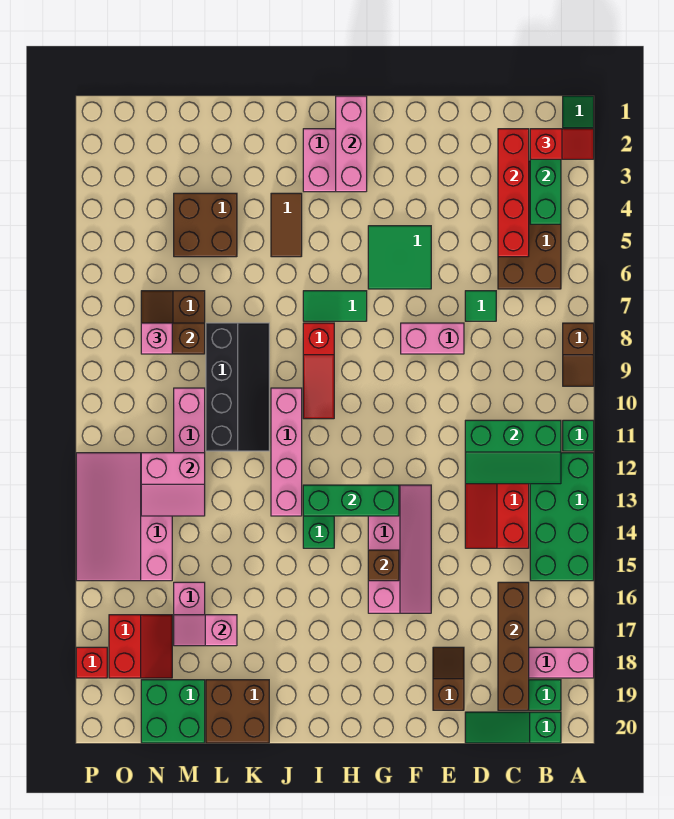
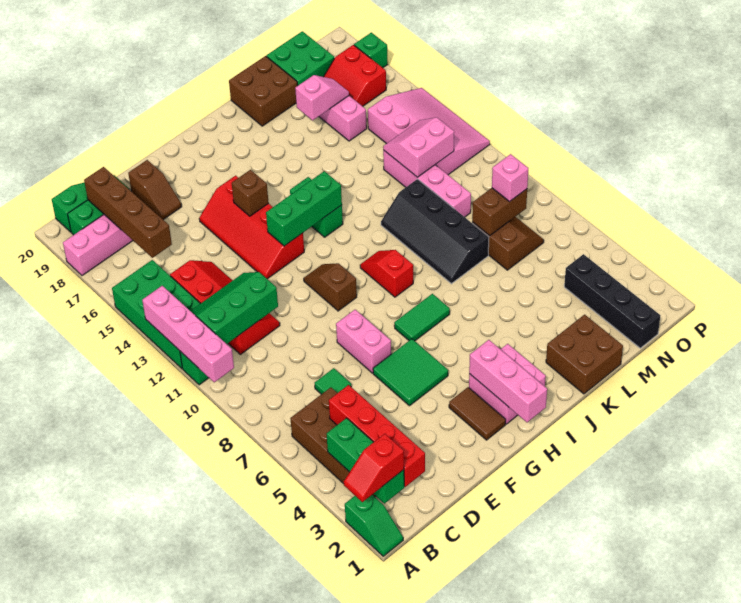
brown 1x2 slope [563,323,594,386] -> brown 1x2 slope moved to [304,263,357,311]
pink 1x2 brick [401,323,464,354] -> pink 1x2 brick turned to [336,310,391,373]
pink 2x4 slope [368,485,431,613] -> red 2x4 slope [199,176,304,279]
red 1x3 slope [303,323,334,419] -> red 1x2 slope [360,250,413,297]
brown 1x2 tile [271,193,302,257] -> brown 1x2 tile moved to [449,387,506,440]
pink 1x4 brick [271,388,302,516] -> pink 1x4 brick moved to [142,286,234,382]
brown 2x2 brick [174,193,237,257] -> brown 2x2 brick moved to [546,315,623,394]
none -> black 1x4 brick [564,254,660,348]
red 1x1 brick [76,647,107,678] -> green 1x1 brick [354,32,388,68]

